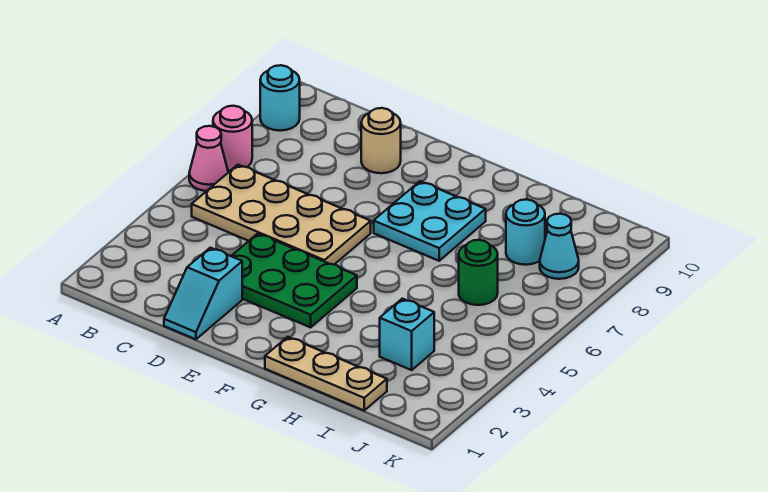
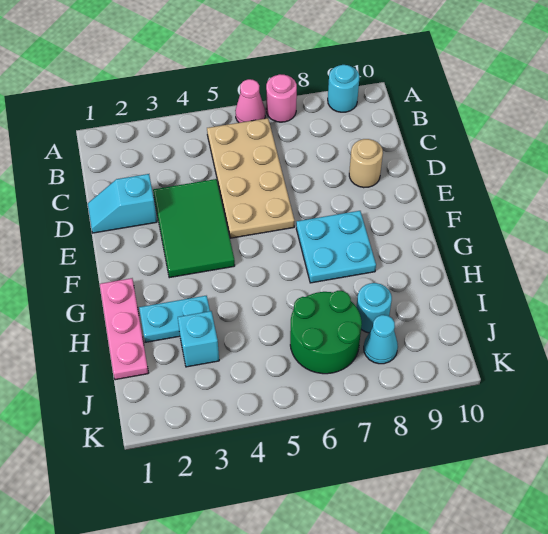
green 2x3 plate [232,234,357,327] -> green 2x3 tile [153,179,235,278]
tan 1x3 plate [265,337,387,410] -> pink 1x3 plate [100,278,148,380]
none -> cyan 1x2 plate [139,296,210,342]
green 1x1 round brick [459,240,498,305] -> green 2x2 round brick [290,291,362,374]

